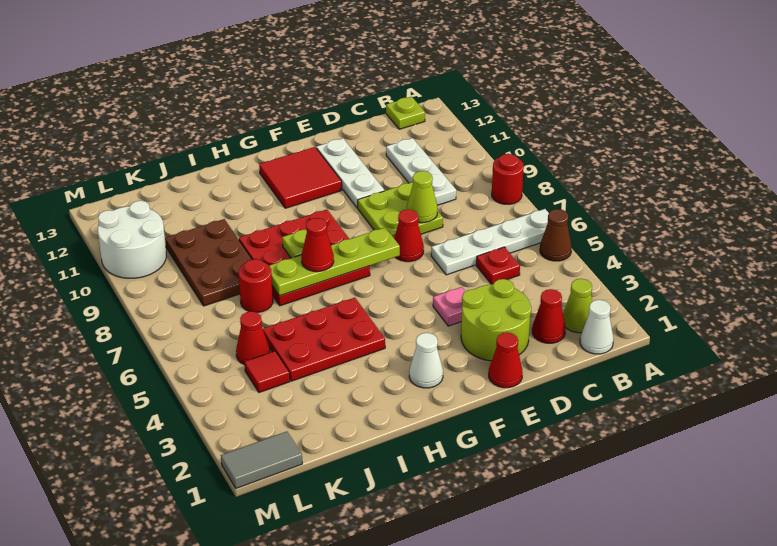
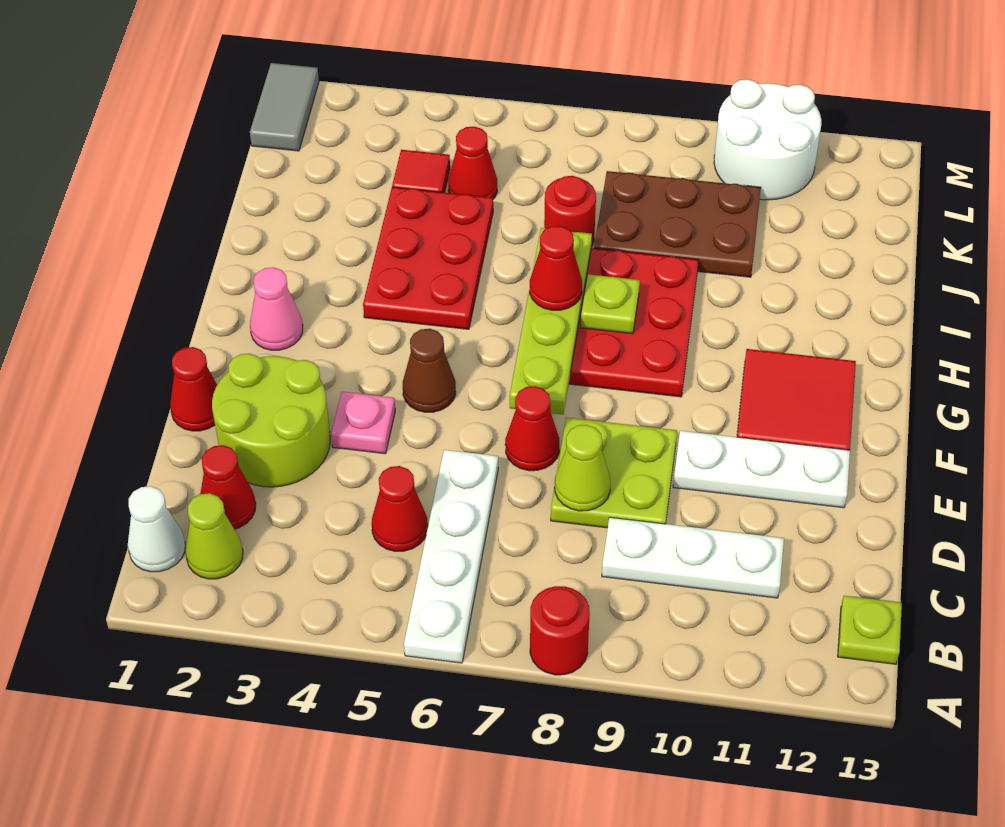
brown 1x1 cone [540,209,572,261] -> brown 1x1 cone moved to [403,329,456,412]
red 1x1 plate [476,247,520,284] -> red 1x1 cone [372,466,428,551]
white 1x1 cone [409,333,443,388] -> pink 1x1 cone [250,267,303,350]

